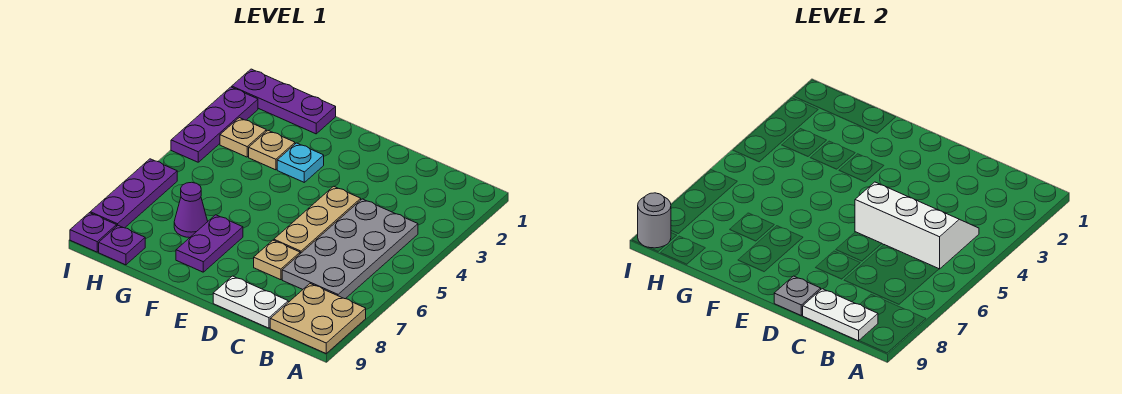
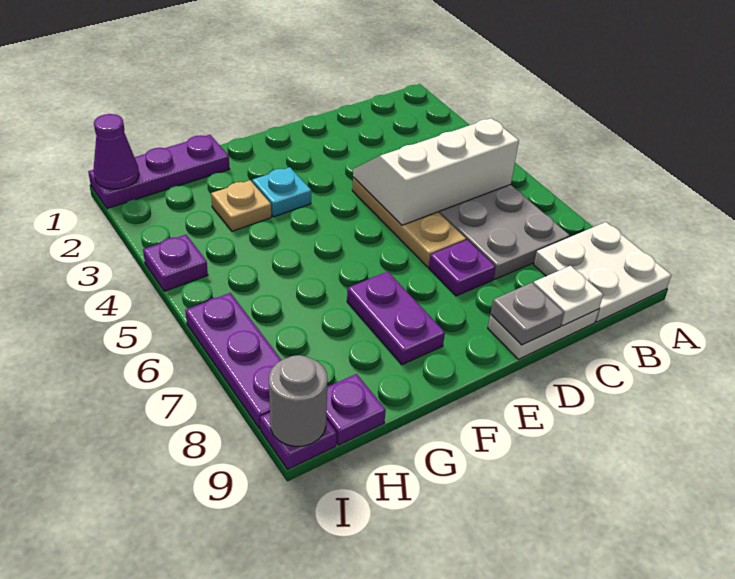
tan 2x2 plate [270,284,366,353] -> white 2x2 plate [534,222,671,322]
white 1x2 plate [802,289,878,341] -> white 1x1 plate [533,266,603,326]
tan 1x1 plate [254,240,300,280] -> purple 1x1 plate [429,240,496,296]
purple 1x1 cone [174,182,208,238] -> purple 1x1 cone moved to [93,114,139,189]
tan 1x1 plate [220,118,266,157] -> none
purple 1x3 plate [171,87,258,162] -> purple 1x1 plate [143,235,208,291]

